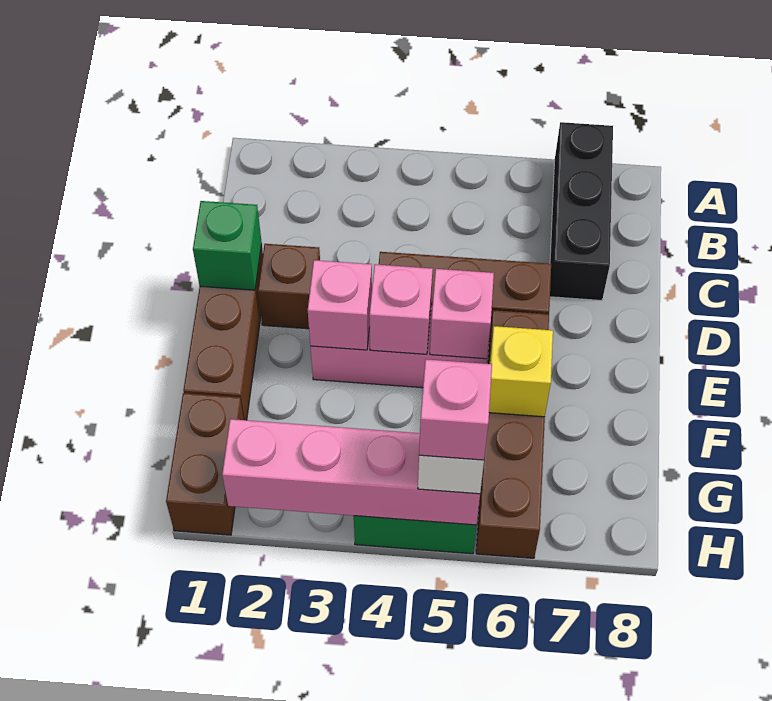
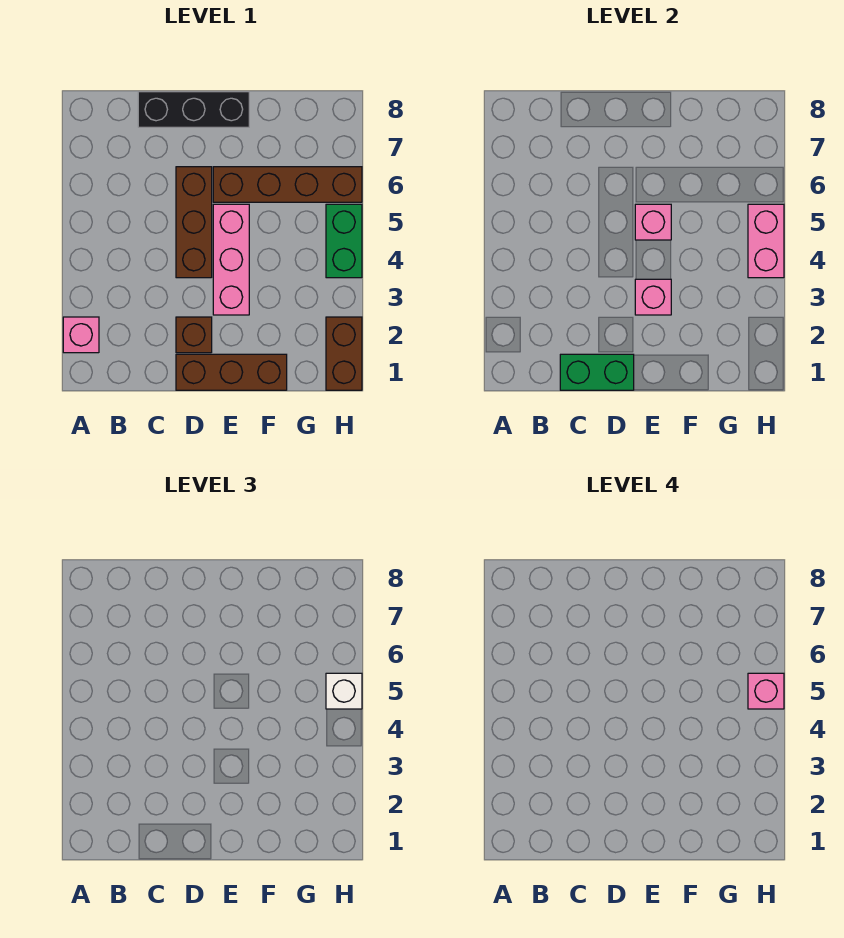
black 1x3 brick [550,122,613,301] -> black 1x3 brick moved to [138,92,249,127]
green 1x1 brick [193,201,262,290] -> green 1x2 brick [560,354,634,390]
pink 1x1 brick [369,264,433,354] -> pink 1x1 brick moved to [63,317,99,353]
yellow 1x1 brick [489,326,553,417] -> none
brown 1x2 brick [166,393,244,535] -> brown 1x2 brick turned to [326,317,362,390]
pink 1x4 brick [222,419,480,525] -> pink 1x2 brick [748,204,784,278]

